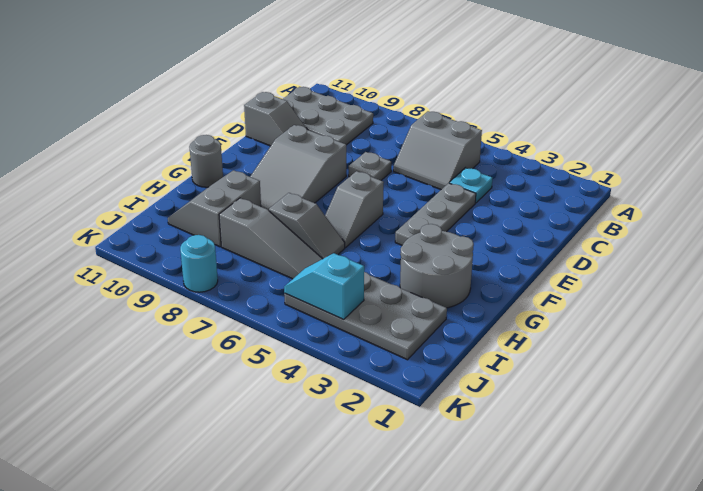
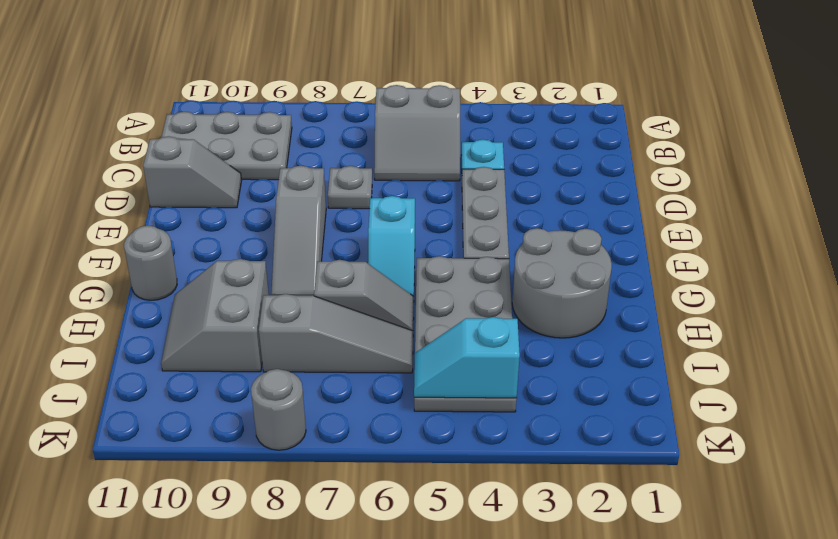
grey 2x3 slope [250,125,346,211] -> grey 1x3 slope [271,166,326,296]
grey 1x2 slope [325,171,384,248] -> cyan 1x2 slope [368,196,415,296]
grey 2x4 plate [284,272,447,360] -> grey 2x4 plate turned to [414,256,517,412]
cyan 1x1 round brick [180,235,218,292] -> grey 1x1 round brick [251,369,306,450]

